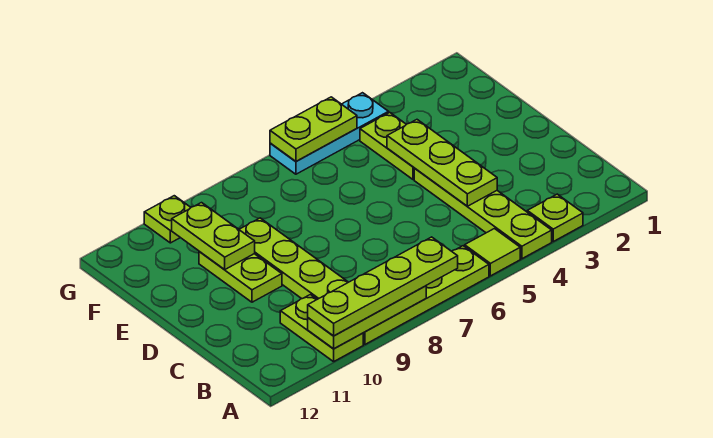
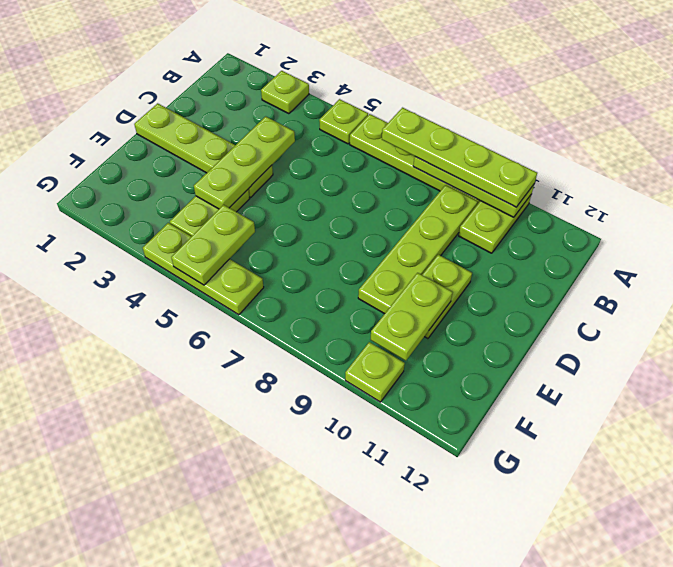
lime 1x4 plate [414,168,552,259] -> lime 1x4 plate turned to [134,103,273,197]
lime 1x1 tile [464,229,520,276] -> lime 1x1 plate [319,99,368,144]
cyan 1x3 plate [270,93,389,174] -> lime 1x3 plate [143,223,264,315]
lime 1x2 plate [270,97,357,161] -> lime 1x2 plate turned to [171,205,255,285]

